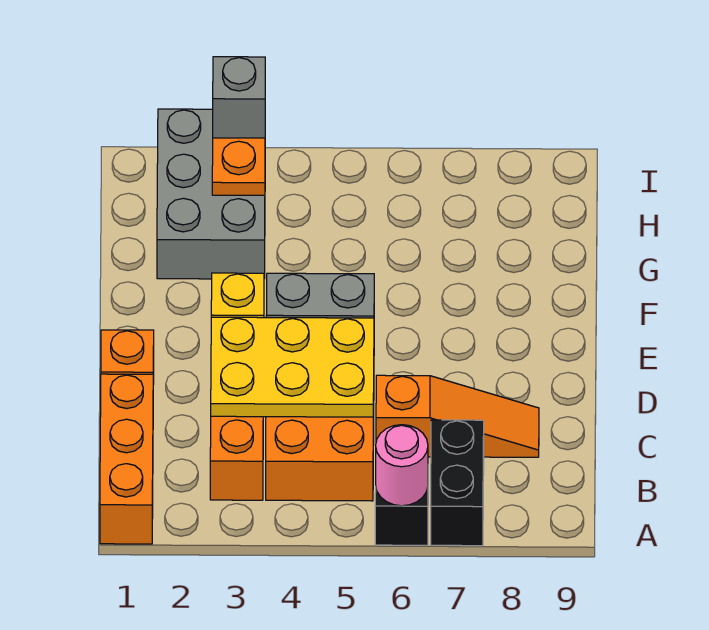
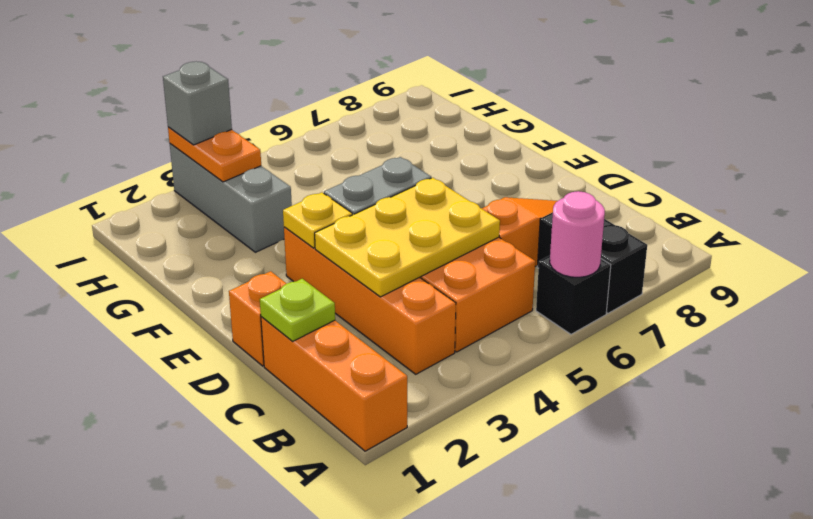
none -> lime 1x1 plate [260,279,335,342]
grey 2x3 brick [157,109,265,279] -> grey 1x3 brick [170,144,292,252]

